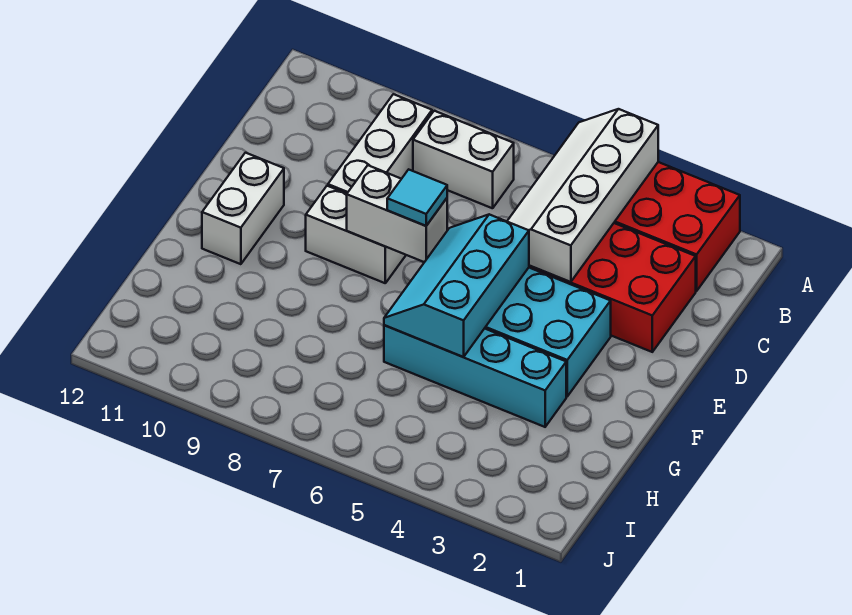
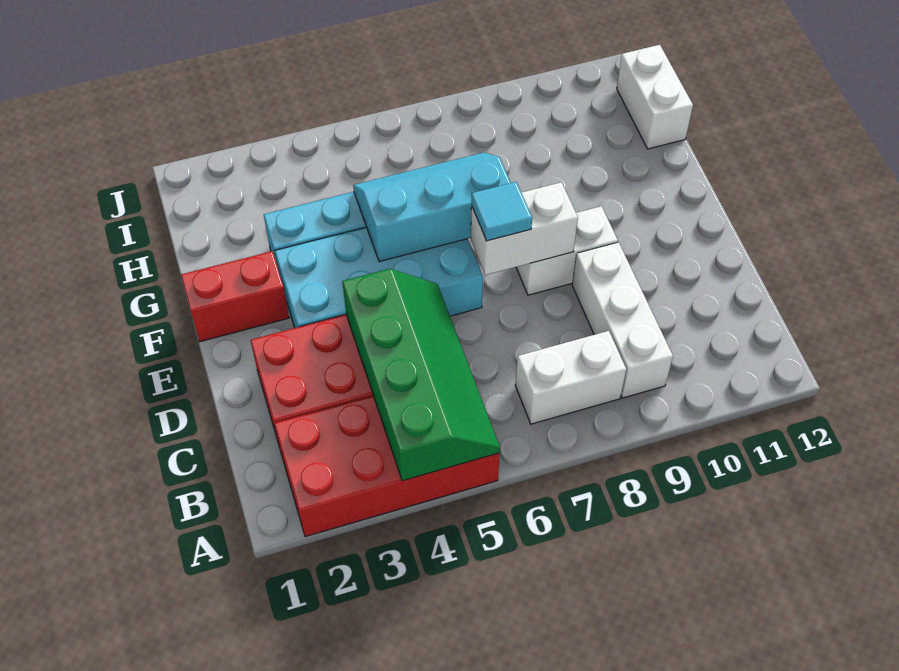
white 2x4 slope [507,109,658,282] -> green 2x4 slope [342,269,500,481]
cyan 2x3 slope [384,214,529,357] -> cyan 2x3 slope turned to [353,152,511,262]
white 1x2 brick [202,153,284,264] -> white 1x2 brick moved to [617,45,693,149]
none -> red 1x2 brick [181,251,289,342]

